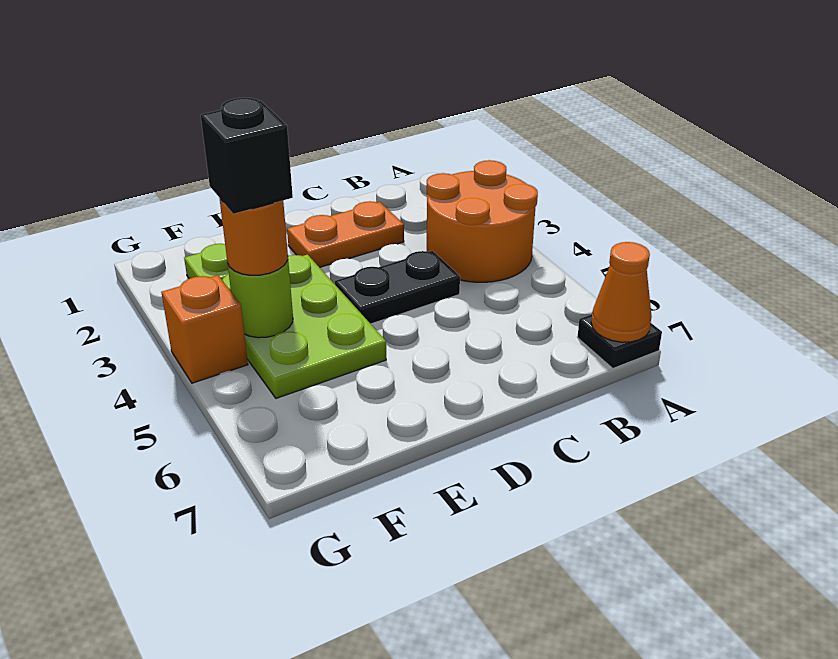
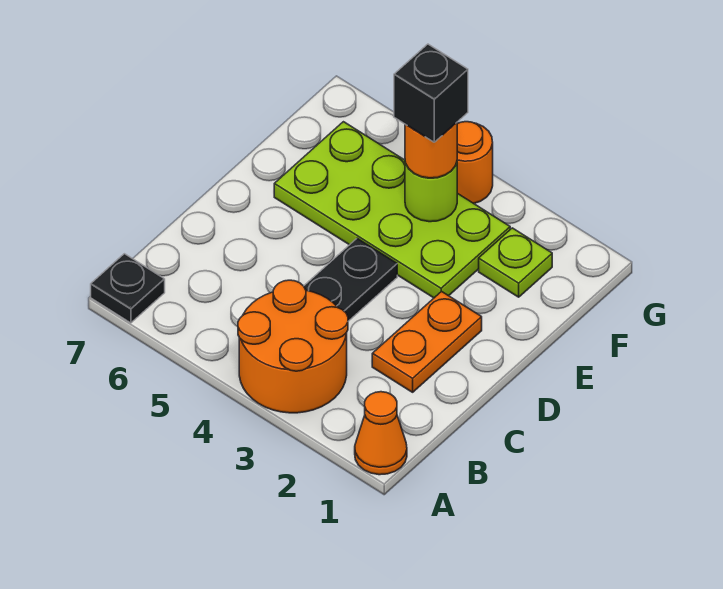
orange 1x1 cone [591,242,652,342] -> orange 1x1 cone moved to [355,392,407,475]
lime 2x3 plate [222,254,386,398] -> lime 2x4 plate [274,122,510,298]
orange 1x1 brick [161,275,248,383] -> orange 1x1 round brick [457,122,493,203]

